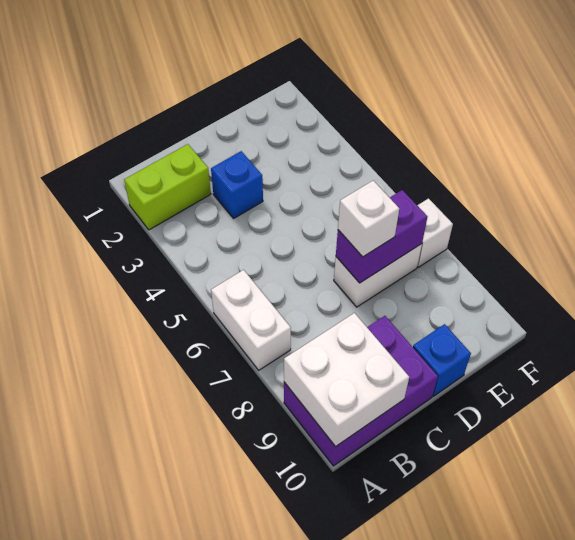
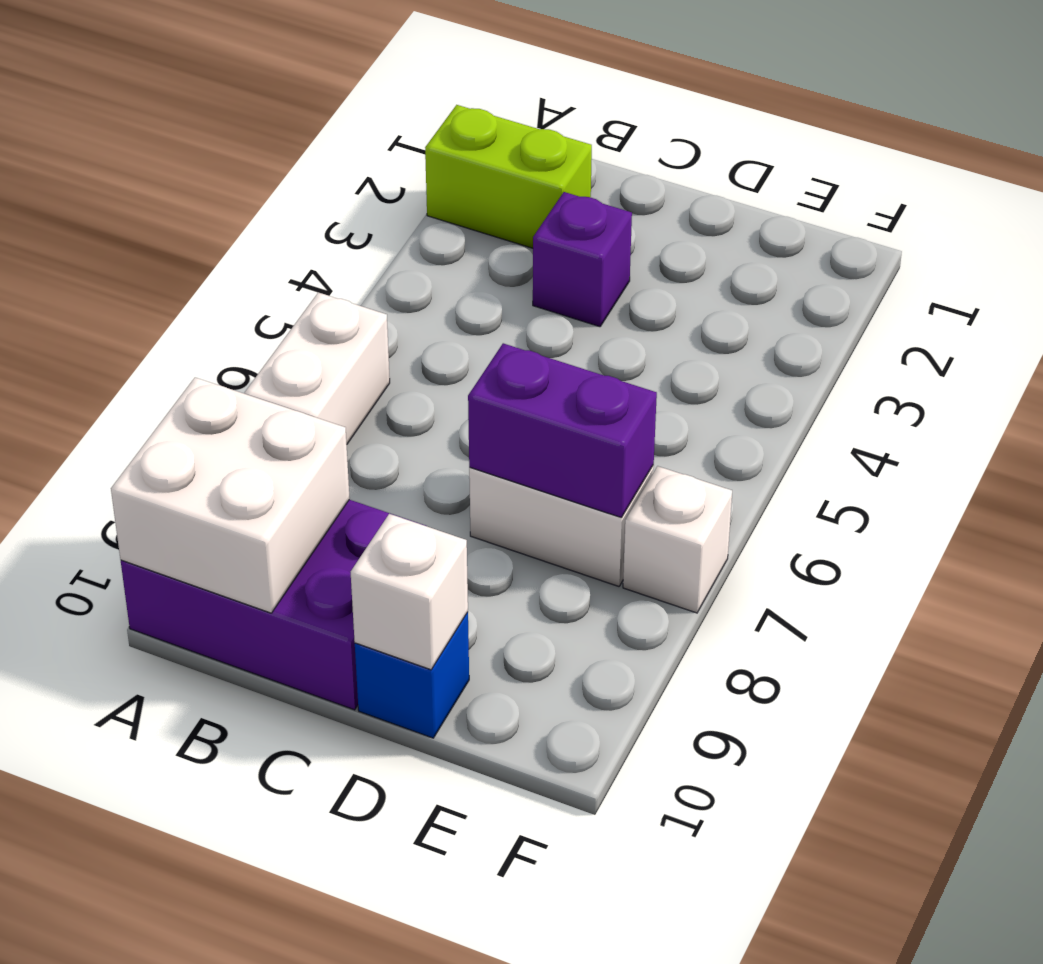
blue 1x1 brick [211,151,263,218] -> purple 1x1 brick [533,192,632,327]
white 1x1 brick [338,181,399,257] -> white 1x1 brick moved to [351,514,468,670]

